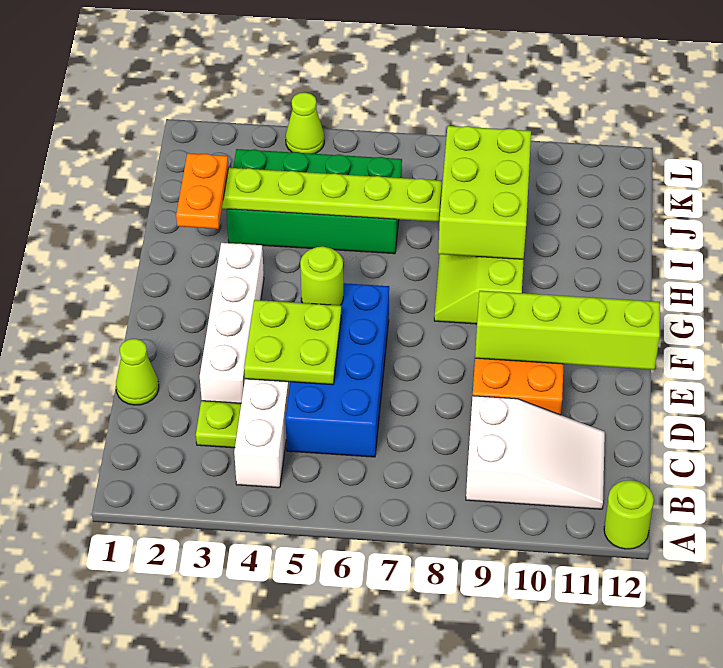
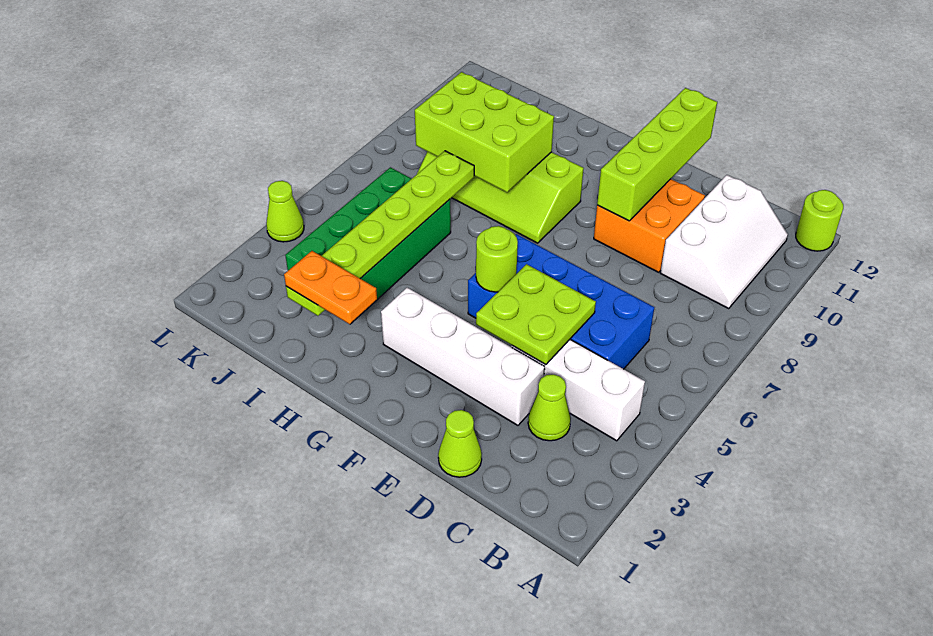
white 2x3 slope [466,396,605,509] -> white 2x3 slope turned to [660,175,788,309]
lime 1x1 plate [196,401,241,448] -> lime 1x1 cone [528,374,571,441]

